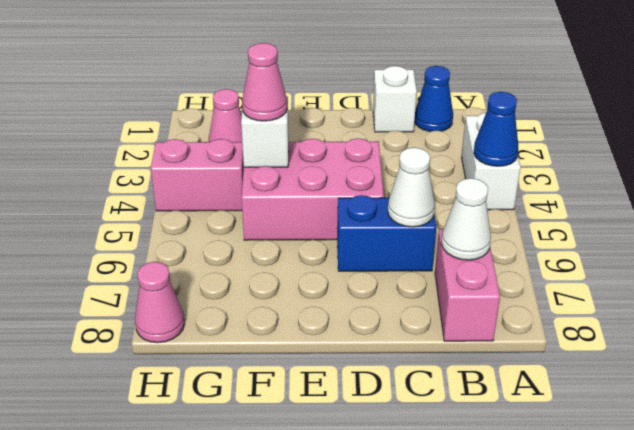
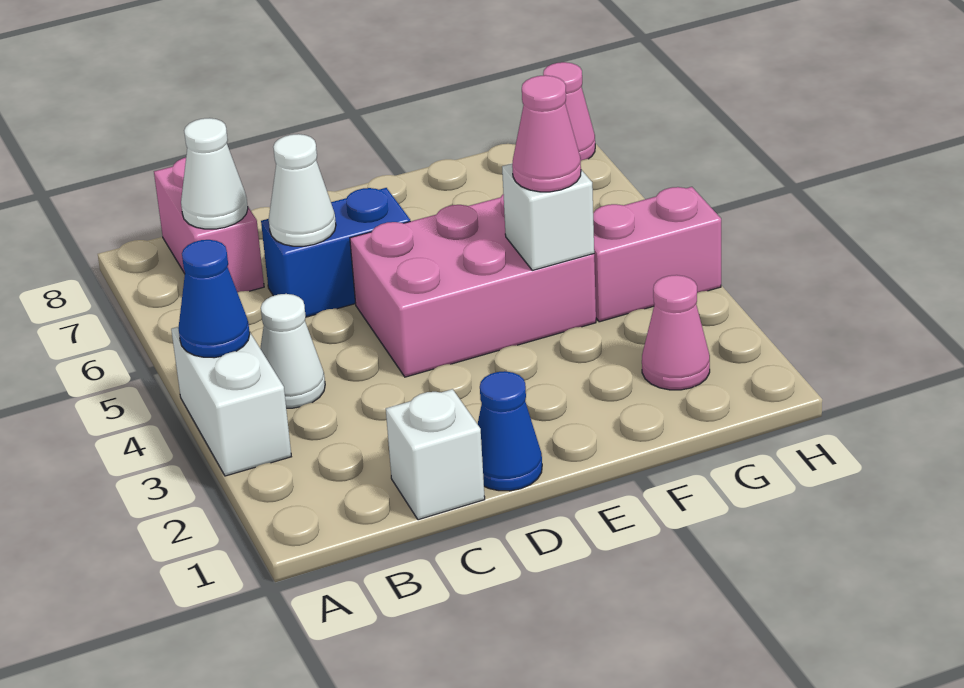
blue 1x1 cone [414,66,453,132] -> blue 1x1 cone moved to [478,371,542,491]
none -> white 1x1 cone [260,294,325,408]

